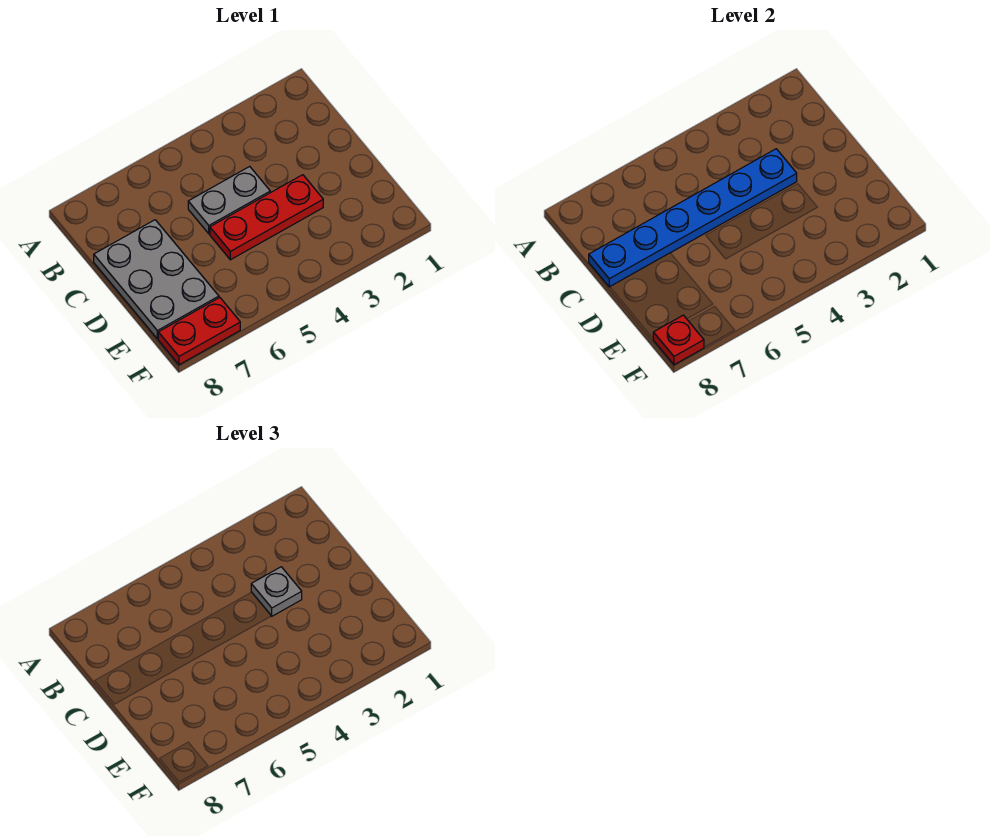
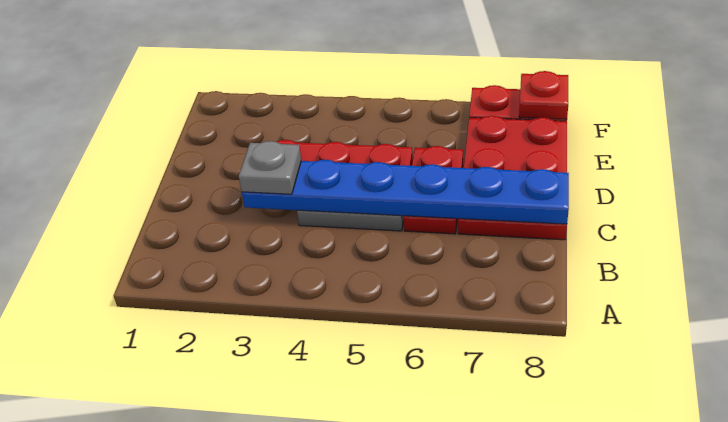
none -> red 1x2 plate [404,146,463,234]
grey 2x3 plate [94,220,219,339] -> red 2x3 plate [458,116,567,240]

